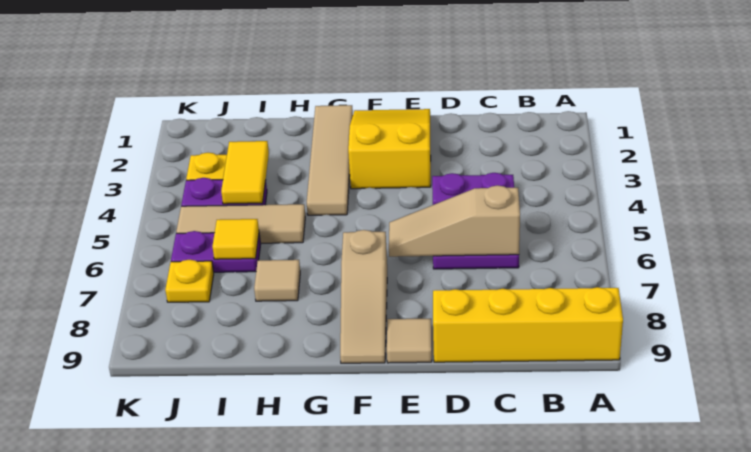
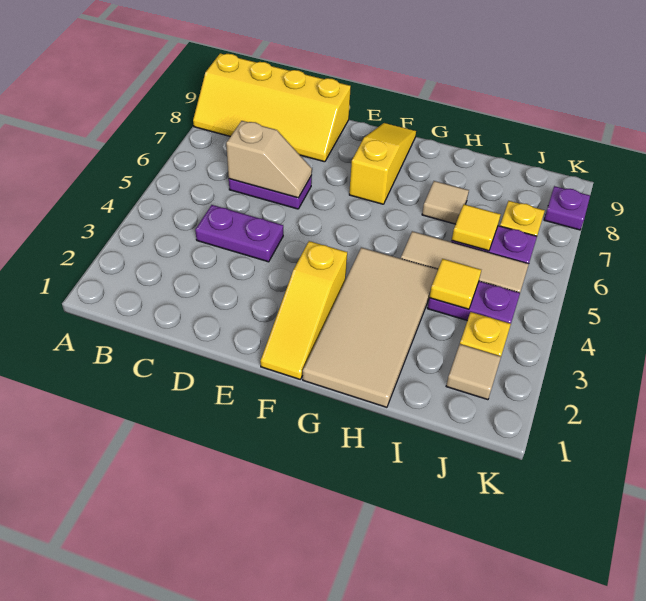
tan 1x3 slope [389,185,520,257] -> tan 1x2 slope [226,121,312,198]
yellow 2x3 slope [348,109,431,189] -> yellow 1x3 slope [260,241,347,379]
tan 1x1 tile [387,319,432,363] -> tan 1x1 tile moved to [446,344,501,400]
tan 1x3 slope [340,230,387,363] -> yellow 1x3 slope [349,123,416,204]
tan 1x4 tile [307,105,353,215] -> tan 2x4 tile [303,248,438,407]
yellow 1x2 tile [221,141,269,204] -> yellow 1x1 tile [429,259,481,309]
none -> purple 1x1 plate [544,186,590,230]

